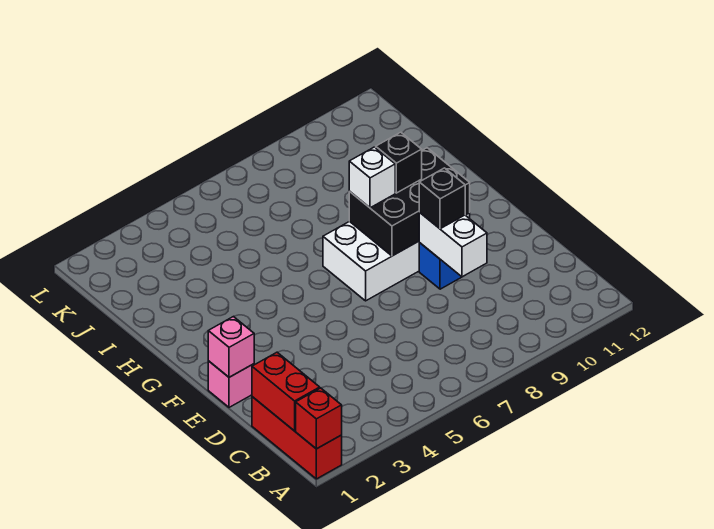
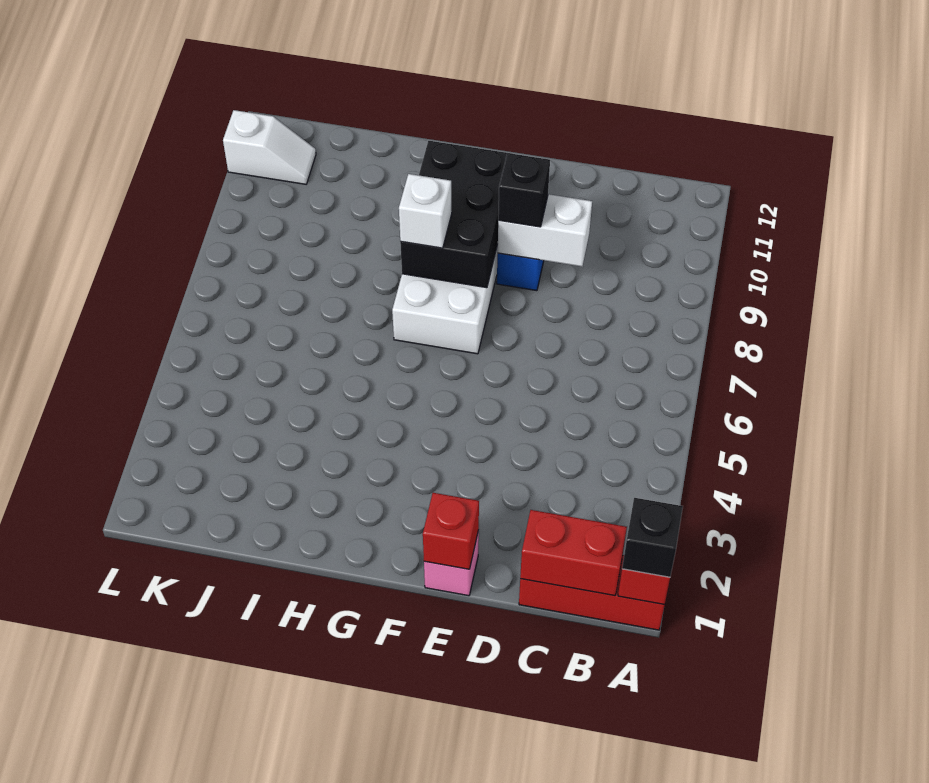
pink 1x1 brick [208,316,254,377] -> red 1x1 brick [423,493,479,569]
black 1x1 brick [376,132,422,193] -> black 1x1 brick moved to [622,498,683,577]
none -> white 1x2 slope [223,110,316,184]

